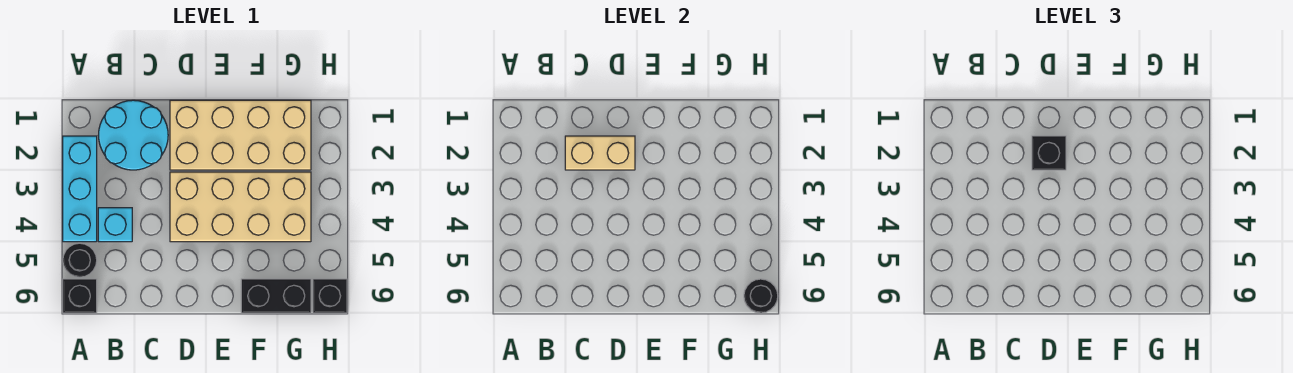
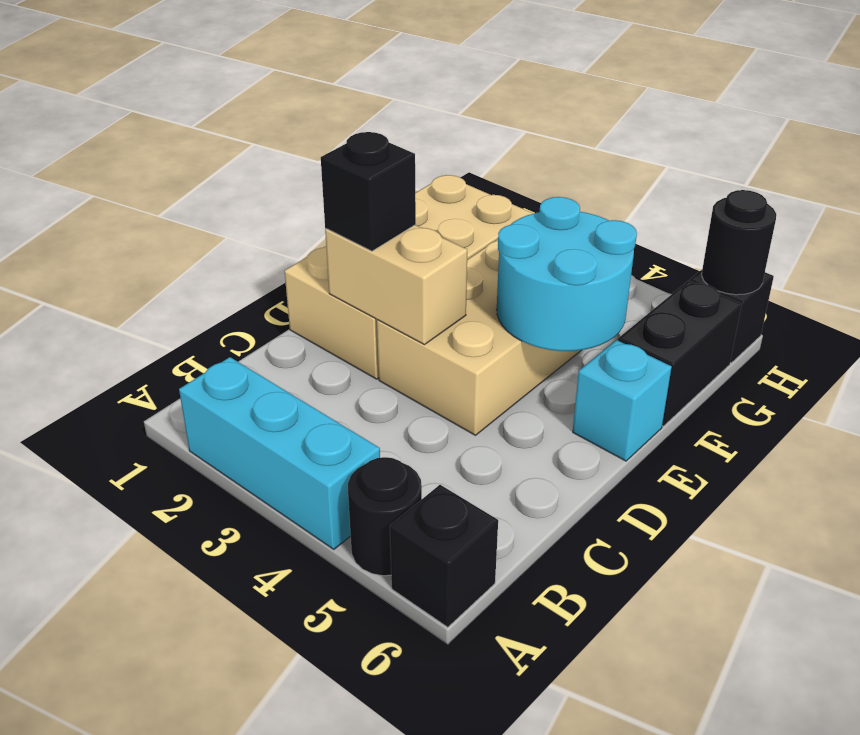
cyan 2x2 round brick [98,100,168,170] -> cyan 2x2 round brick moved to [497,197,637,351]
cyan 1x1 brick [98,208,132,242] -> cyan 1x1 brick moved to [573,340,672,461]
tan 1x2 brick [565,136,635,170] -> tan 1x2 brick turned to [325,225,467,345]

